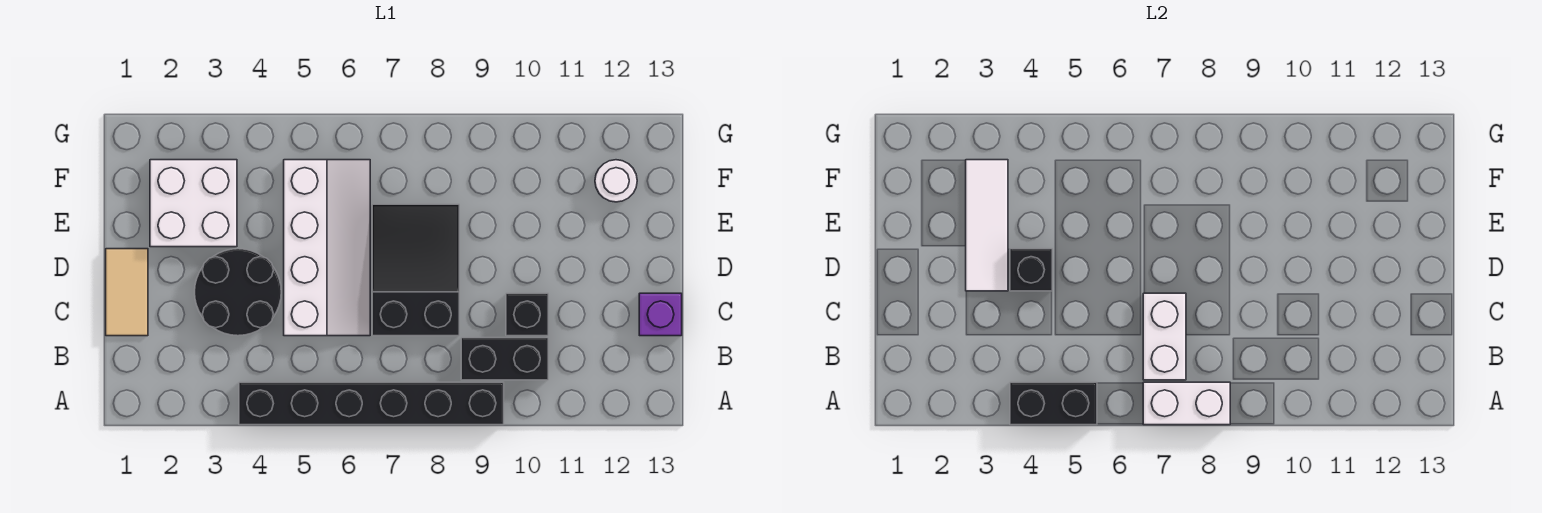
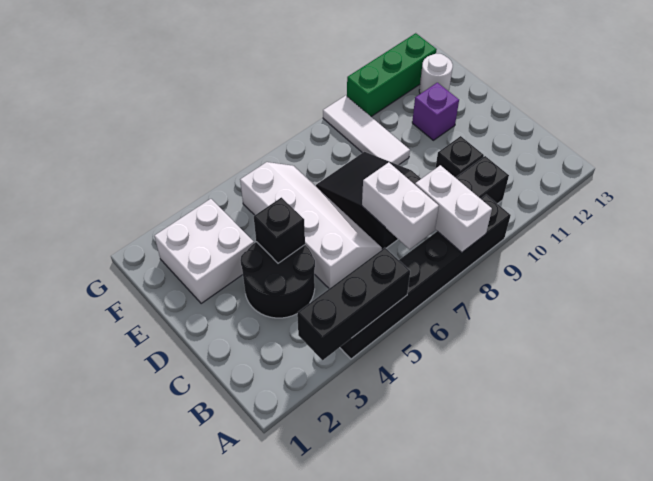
black 1x2 brick [1010,382,1097,425] -> black 1x3 brick [297,248,410,360]
white 1x2 brick [1143,382,1230,425] -> white 1x2 brick turned to [415,165,492,253]
tan 1x2 tile [106,249,148,336] -> none
purple 1x1 brick [639,293,682,336] -> purple 1x1 brick moved to [412,83,459,140]
white 1x3 tile [966,160,1008,291] -> white 1x3 tile moved to [323,95,410,165]
none -> green 1x3 brick [347,33,437,117]

